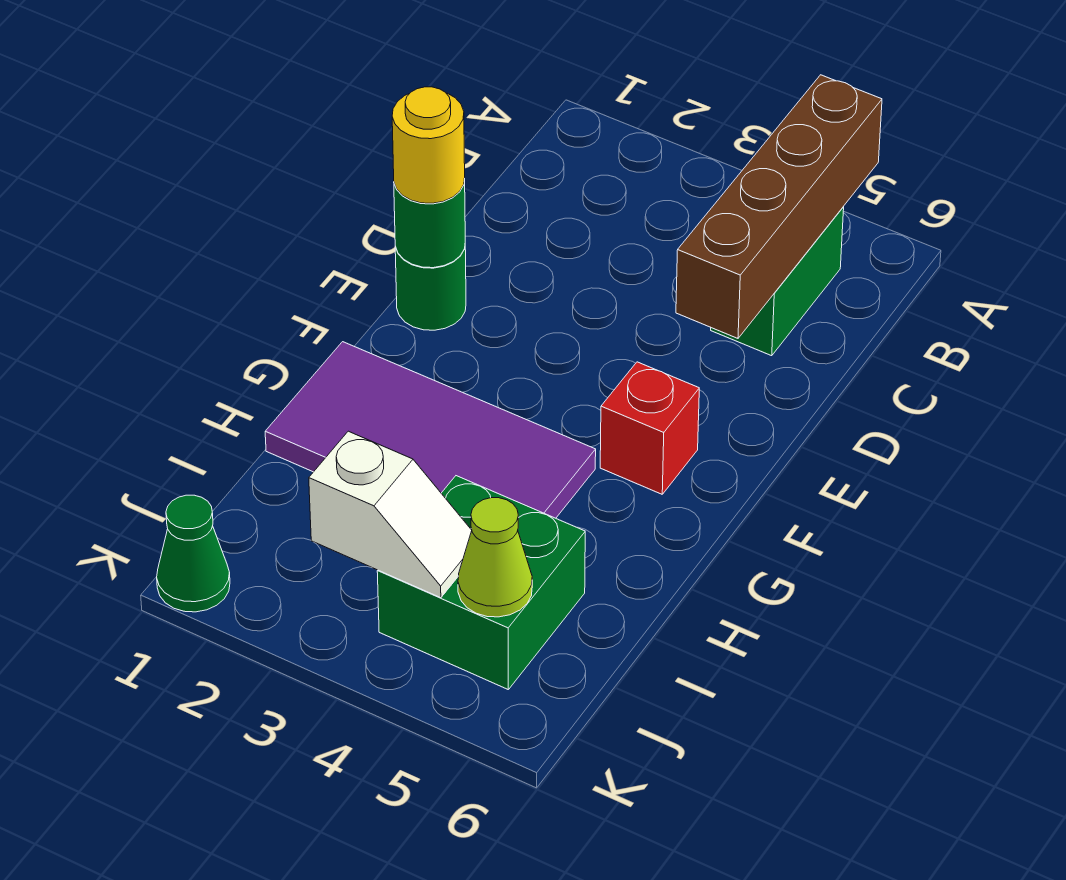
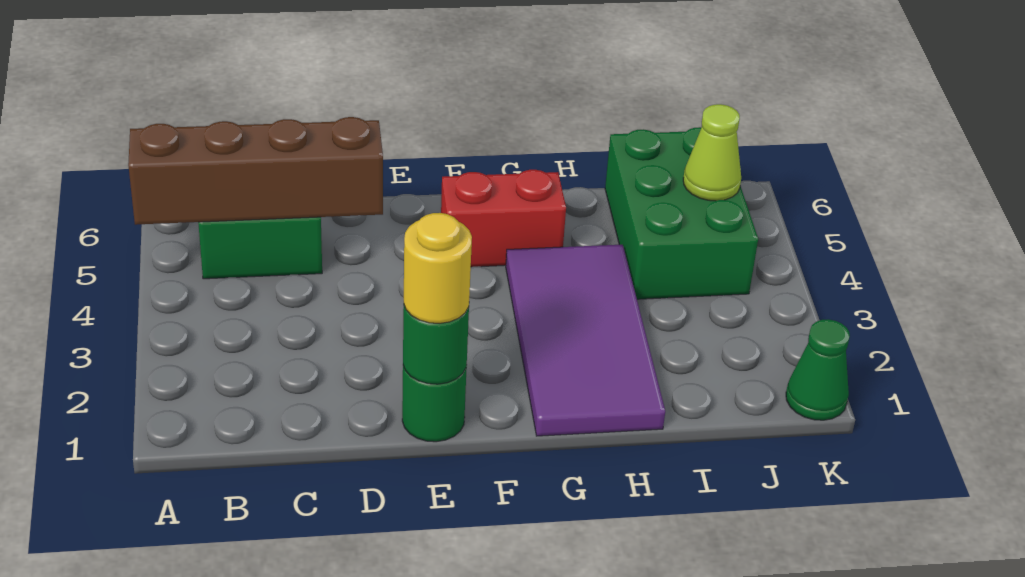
red 1x1 brick [600,362,699,494] -> red 1x2 brick [441,170,566,267]
green 2x2 brick [377,476,585,689] -> green 2x3 brick [605,127,758,299]
white 1x2 slope [309,431,472,598] -> none

